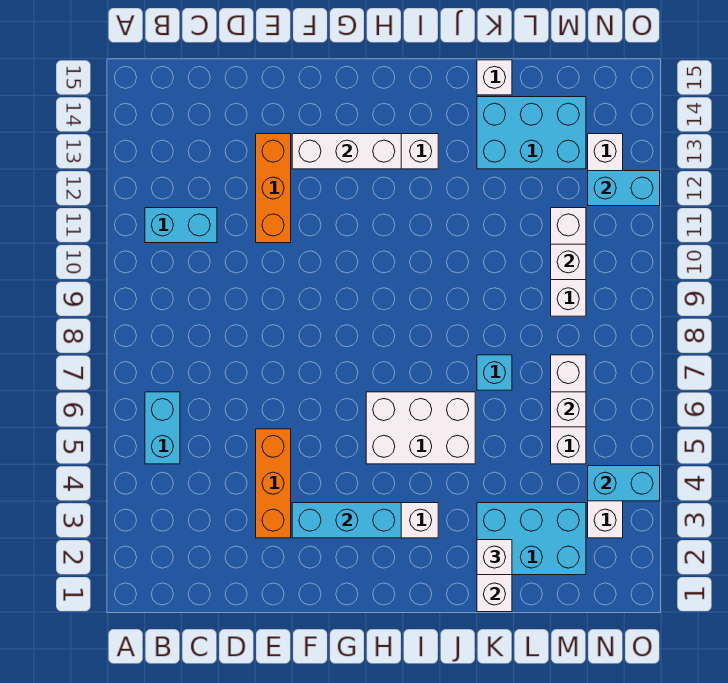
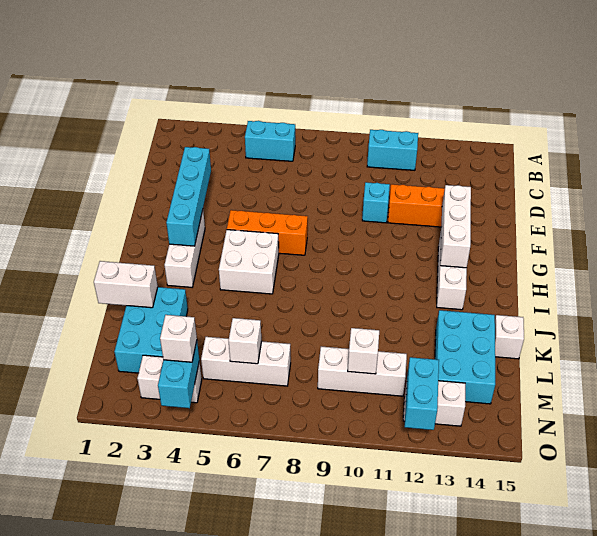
cyan 1x2 brick [145,208,217,243] -> cyan 1x2 brick turned to [367,130,418,170]
orange 1x3 brick [256,429,291,538] -> orange 1x3 brick moved to [227,210,308,255]
cyan 1x3 brick [292,503,401,538] -> cyan 1x4 brick [166,147,211,246]
white 2x3 brick [366,392,475,464] -> white 2x2 brick [219,230,279,294]
white 1x1 brick [477,540,512,575] -> white 1x1 brick moved to [160,315,197,362]
cyan 1x1 brick [477,355,512,390] -> cyan 1x1 brick moved to [362,182,390,223]

